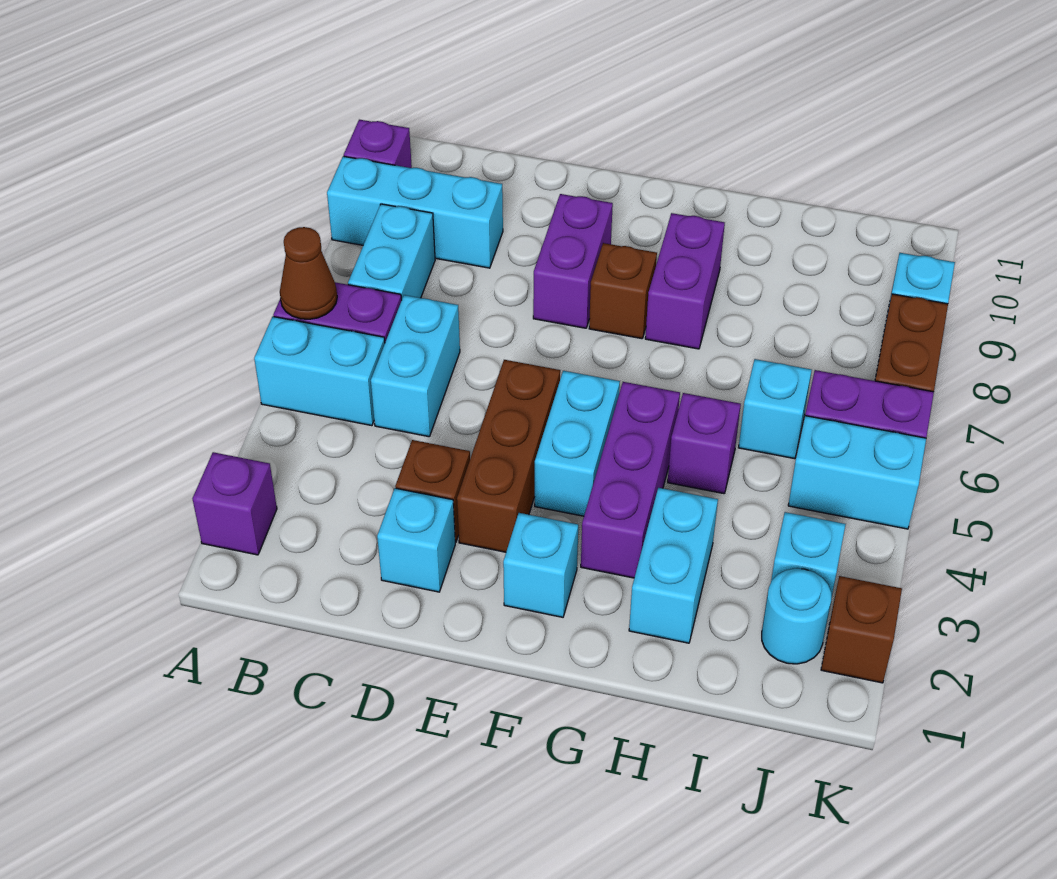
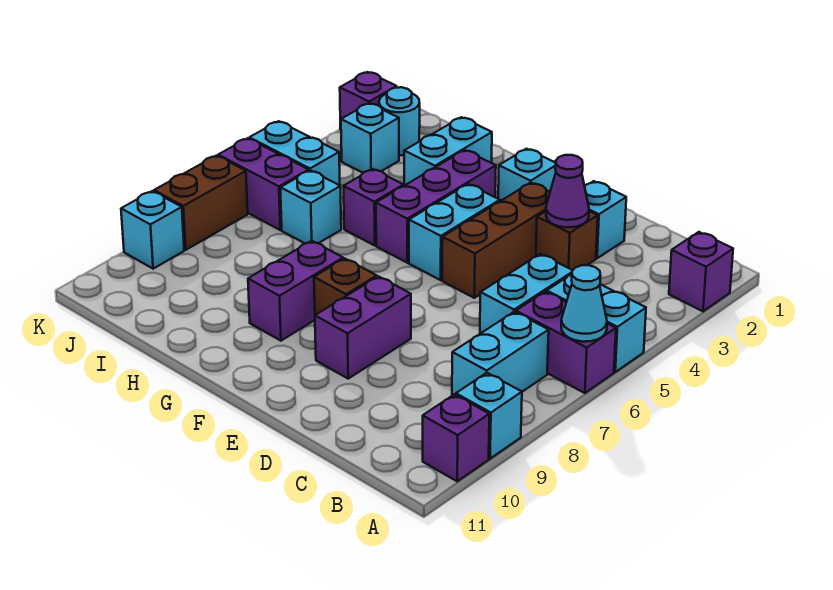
brown 1x1 cone [280,227,337,319] -> cyan 1x1 cone [561,265,607,342]
cyan 1x3 brick [327,156,503,268] -> cyan 1x1 brick [456,373,522,459]
none -> purple 1x1 cone [546,155,589,227]
brown 1x1 brick [821,576,902,683] -> purple 1x1 brick [340,72,397,129]

